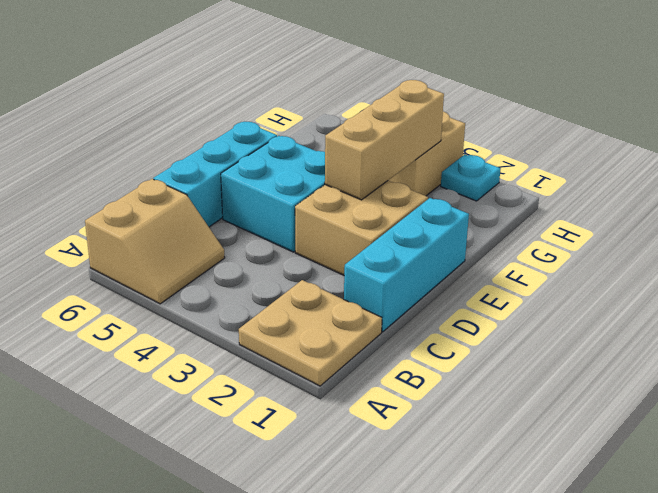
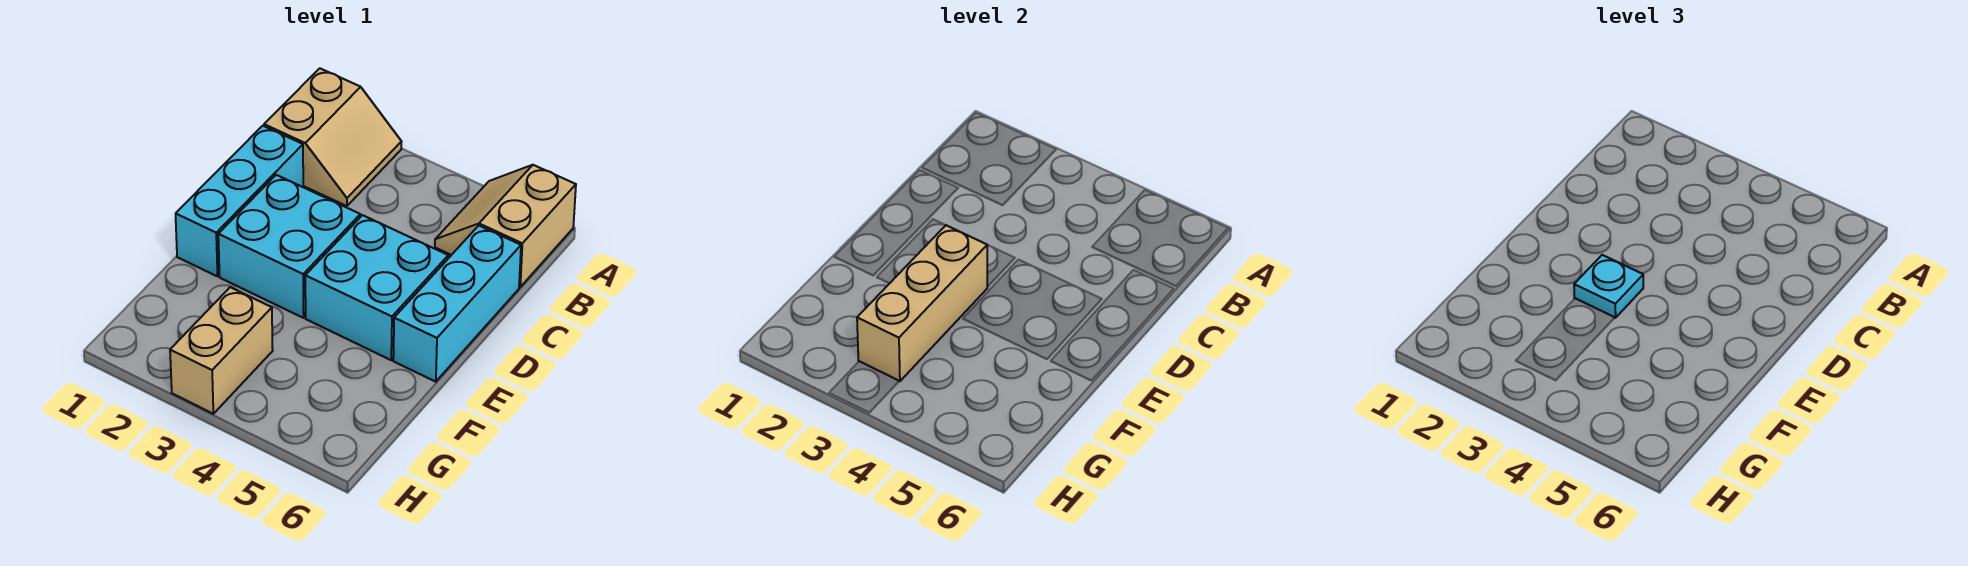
tan 2x2 plate [239,280,382,386] -> tan 2x2 slope [264,68,401,206]
tan 2x2 brick [295,181,428,275] -> cyan 2x2 brick [218,175,360,318]
cyan 1x1 plate [441,154,501,201] -> cyan 1x1 plate moved to [1574,255,1643,318]

